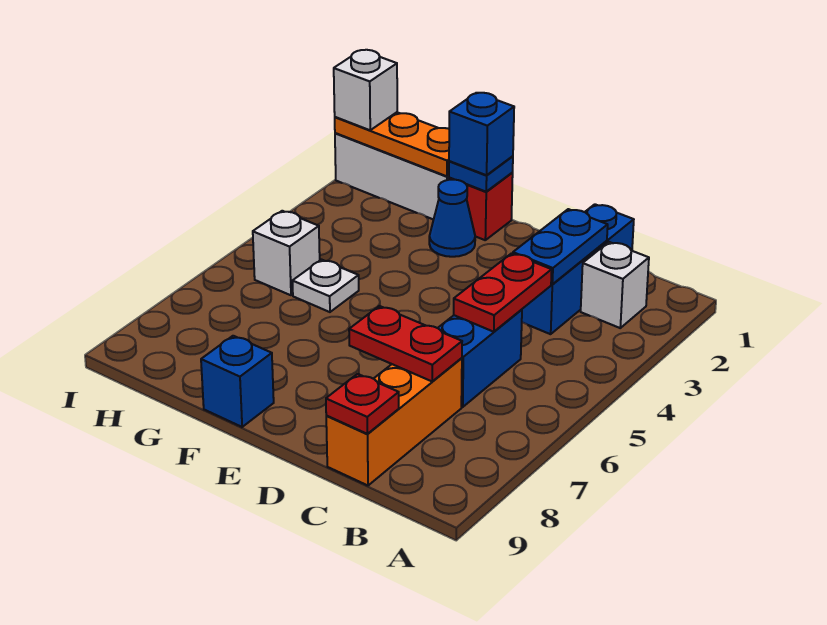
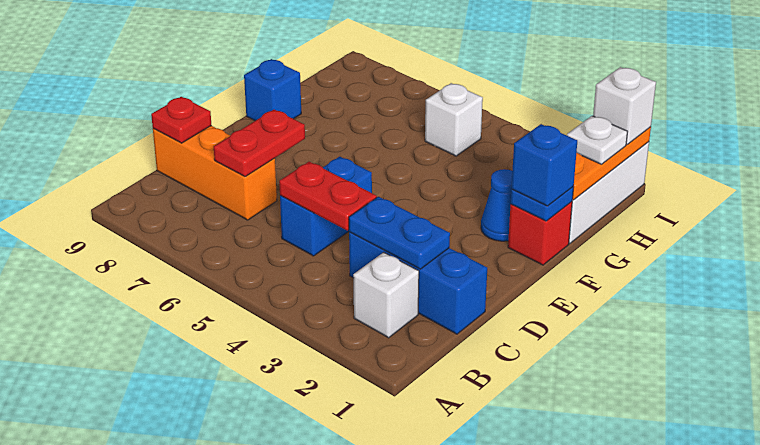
blue 1x2 brick [438,310,522,407] -> blue 1x2 brick turned to [280,156,372,256]
white 1x1 plate [292,260,359,312] -> white 1x1 plate moved to [567,116,627,164]

